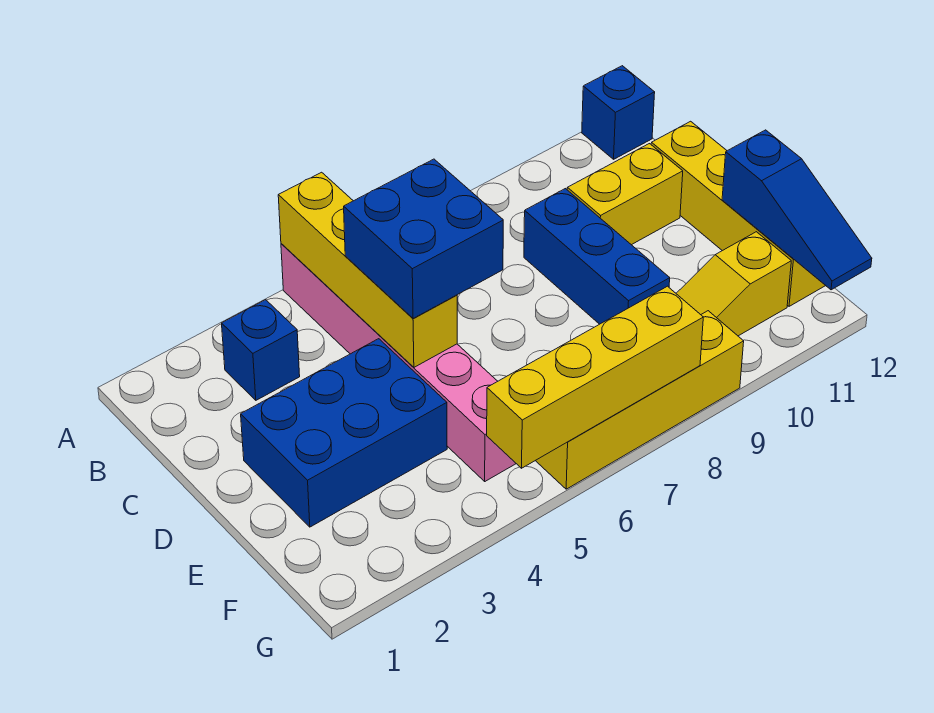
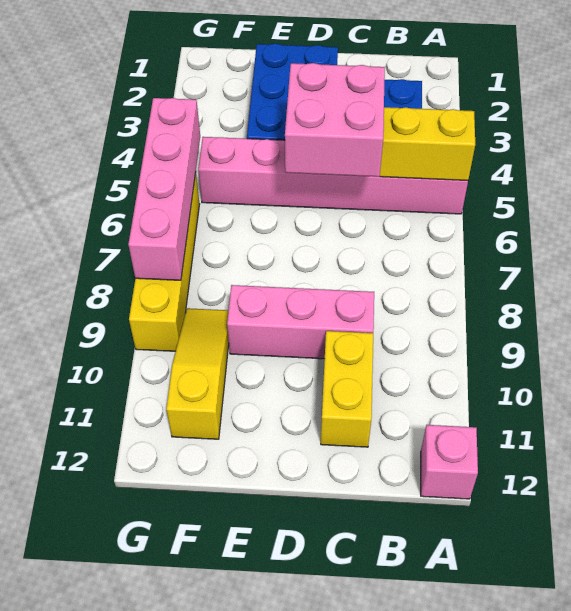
blue 1x1 brick [582,66,655,159] -> pink 1x1 brick [421,425,478,499]
blue 2x2 brick [344,159,503,318] -> pink 2x2 brick [285,63,385,177]
blue 1x3 brick [524,189,670,324] -> pink 1x3 brick [227,285,374,359]
yellow 1x4 brick [651,121,826,306] -> none
blue 1x3 slope [722,130,872,290] -> none
yellow 1x4 brick [487,286,703,468] -> pink 1x4 brick [128,98,200,280]

